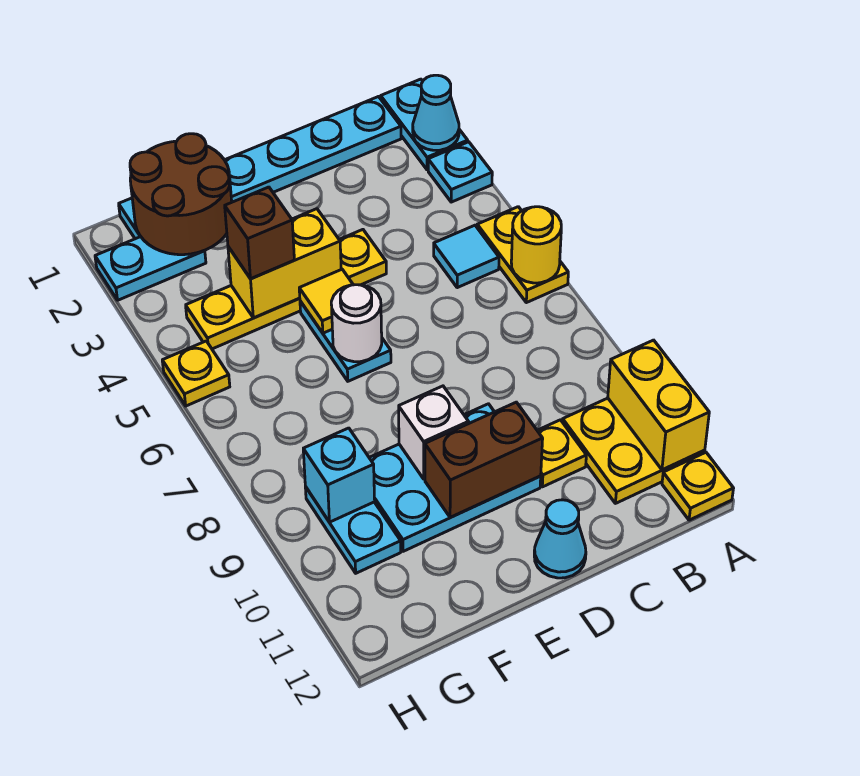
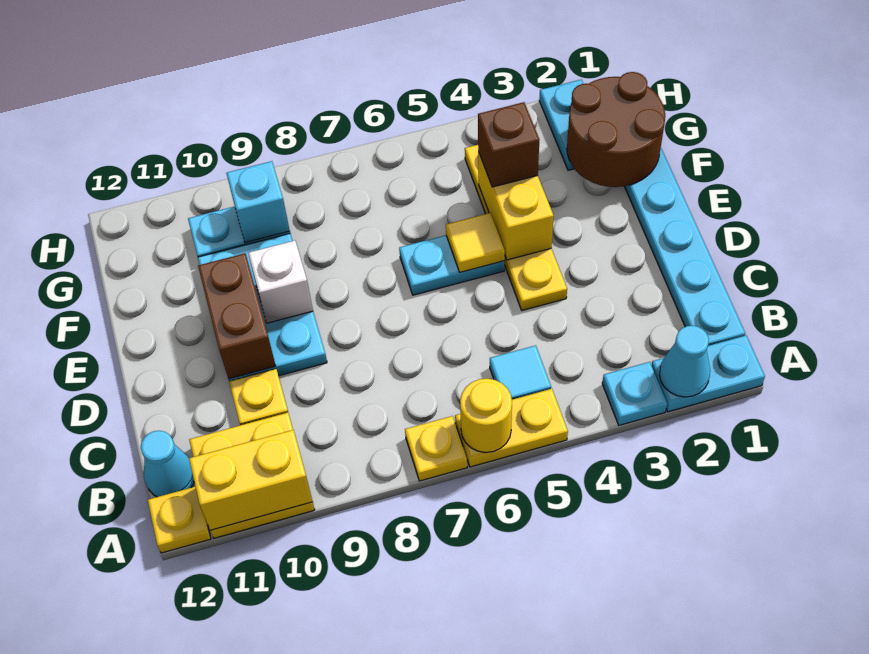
cyan 1x1 cone [534,500,586,578] -> cyan 1x1 cone moved to [141,431,194,497]
white 1x1 round brick [331,285,382,362] -> none
yellow 1x1 plate [162,341,230,406] -> yellow 1x1 plate moved to [405,416,467,481]

